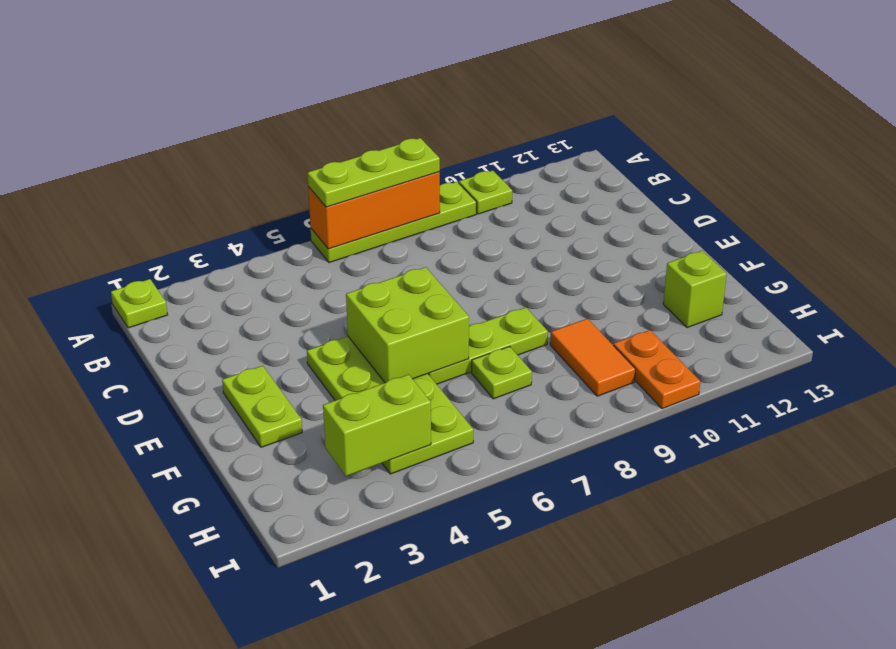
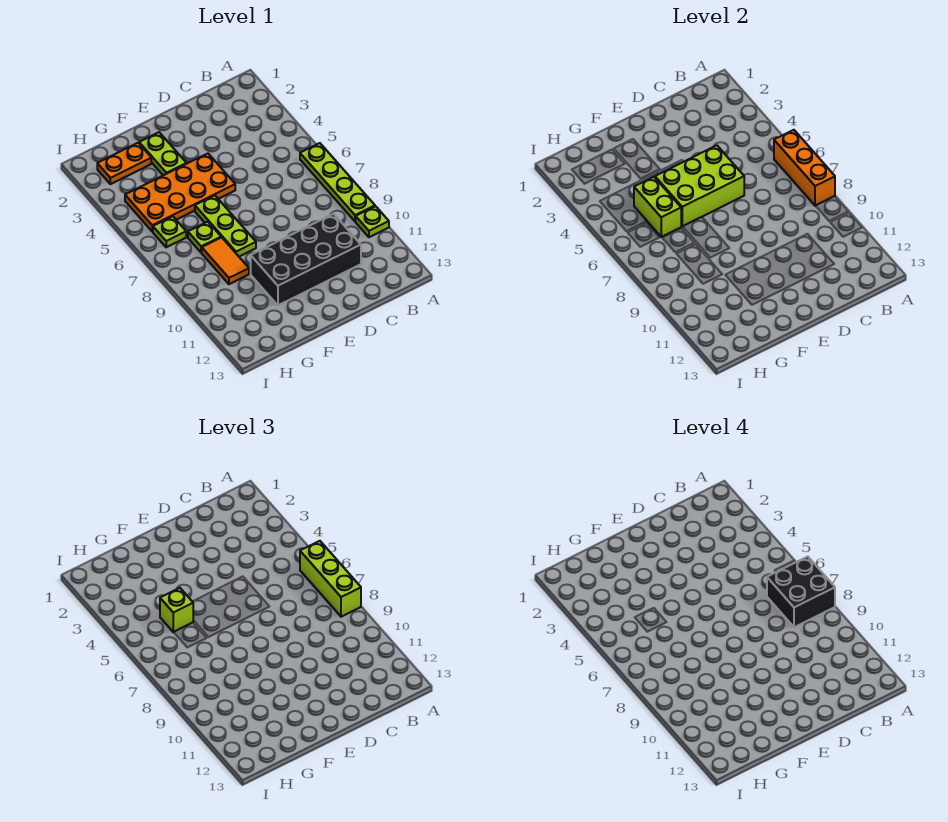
lime 1x1 plate [111,279,168,328] -> lime 1x1 plate moved to [153,216,186,247]
lime 1x3 plate [307,138,440,207] -> lime 1x3 brick [300,541,361,617]
none -> black 2x2 brick [767,557,835,627]
none -> black 2x4 brick [251,214,361,305]
lime 1x2 plate [222,366,302,447] -> lime 1x2 plate turned to [139,132,186,175]
lime 2x4 plate [307,336,474,474] -> orange 2x4 plate [125,154,235,232]
lime 2x2 brick [346,267,469,383] -> lime 2x3 brick [655,145,744,227]
orange 1x2 tile [550,319,635,396] -> orange 1x2 tile turned to [202,237,249,284]
lime 1x1 brick [663,251,727,328] -> lime 1x1 brick moved to [160,588,193,632]
lime 1x2 brick [323,374,431,476] -> lime 1x2 brick moved to [634,177,681,237]
orange 1x2 plate [613,330,700,409] -> orange 1x2 plate moved to [97,143,151,184]

